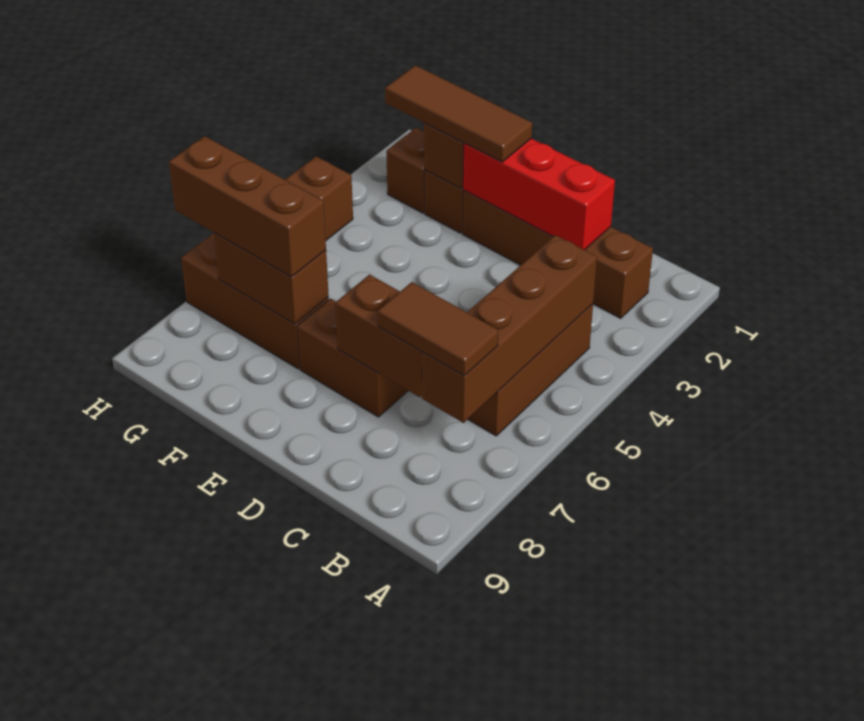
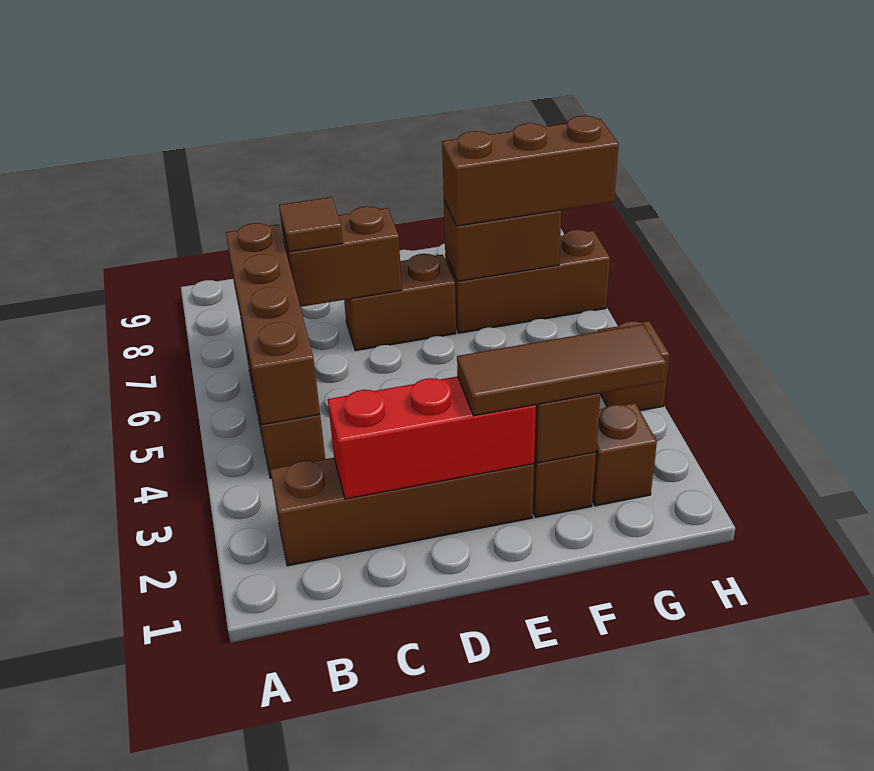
brown 1x2 tile [377,282,498,376] -> brown 1x1 tile [279,197,343,252]

